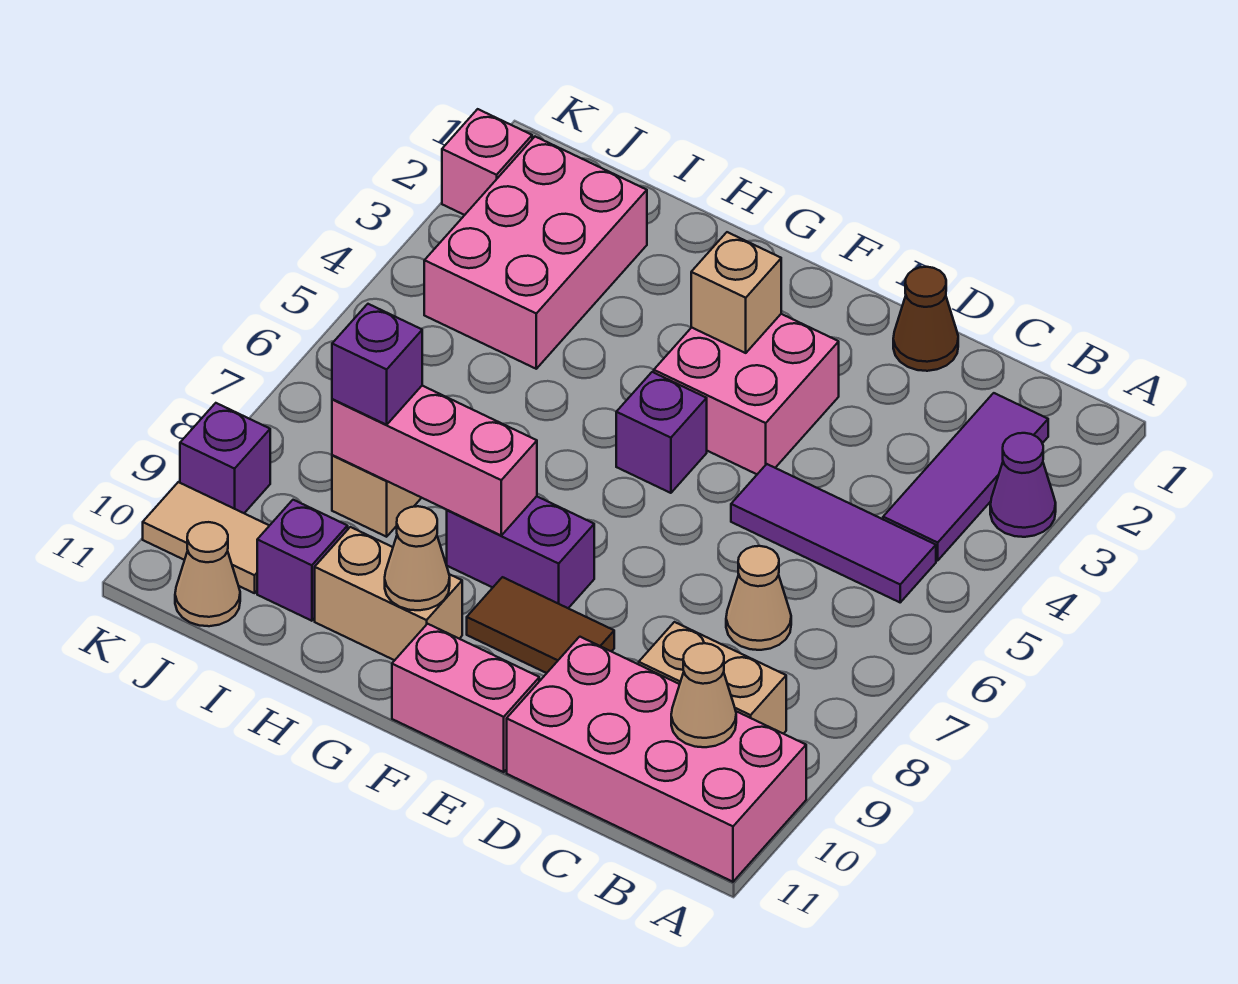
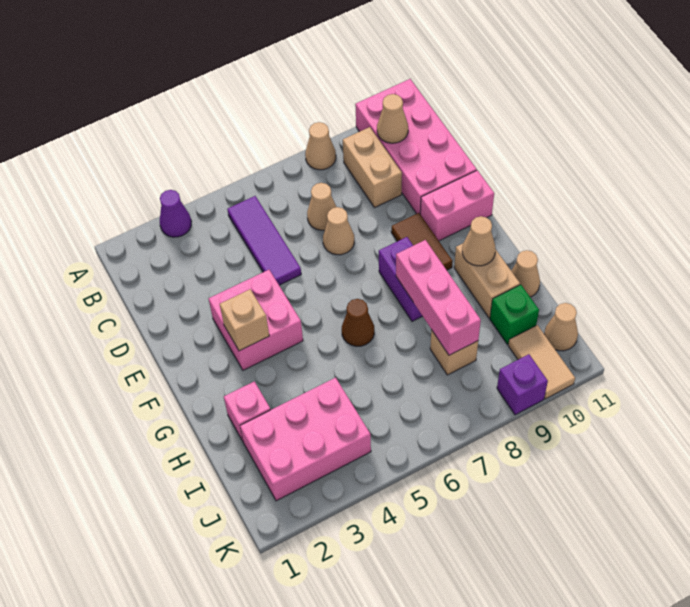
none -> tan 1x1 cone [305,122,336,170]
purple 1x3 tile [883,393,1048,561] -> none
brown 1x1 cone [893,267,958,371] -> brown 1x1 cone moved to [342,299,374,346]
none -> tan 1x1 cone [323,207,354,255]
pink 1x2 brick [392,624,539,772] -> pink 1x2 brick turned to [420,170,494,241]
purple 1x1 brick [616,372,707,493] -> none
none -> tan 1x1 cone [511,250,540,297]
purple 1x1 brick [332,304,422,425] -> none
purple 1x1 brick [257,500,348,621] -> green 1x1 brick [490,285,539,344]
pink 1x1 brick [442,109,532,215] -> pink 1x1 brick moved to [224,381,271,441]

